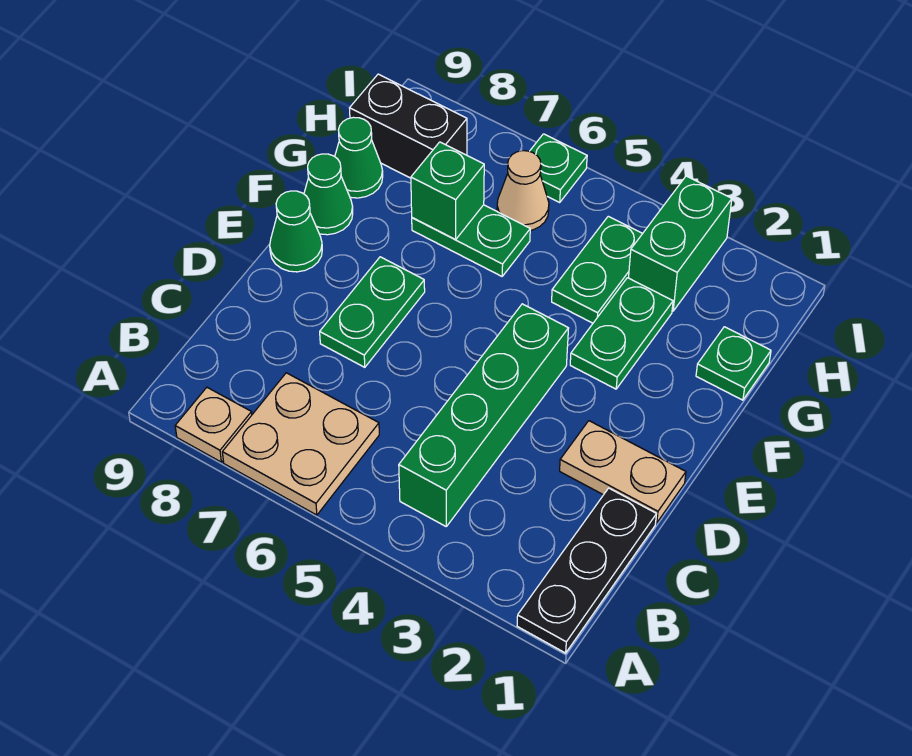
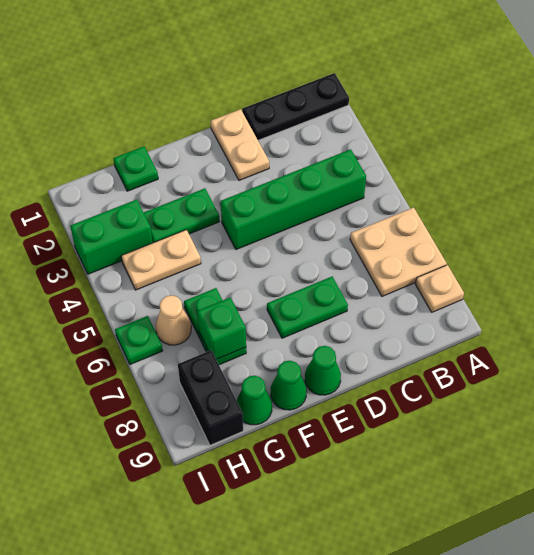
green 1x2 plate [552,216,643,323] -> tan 1x2 plate [121,230,201,290]

